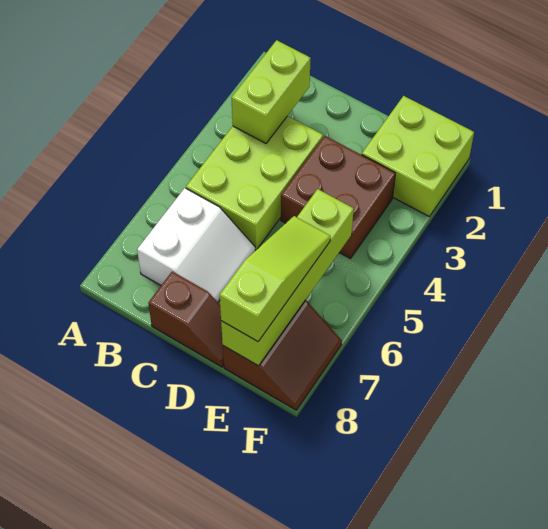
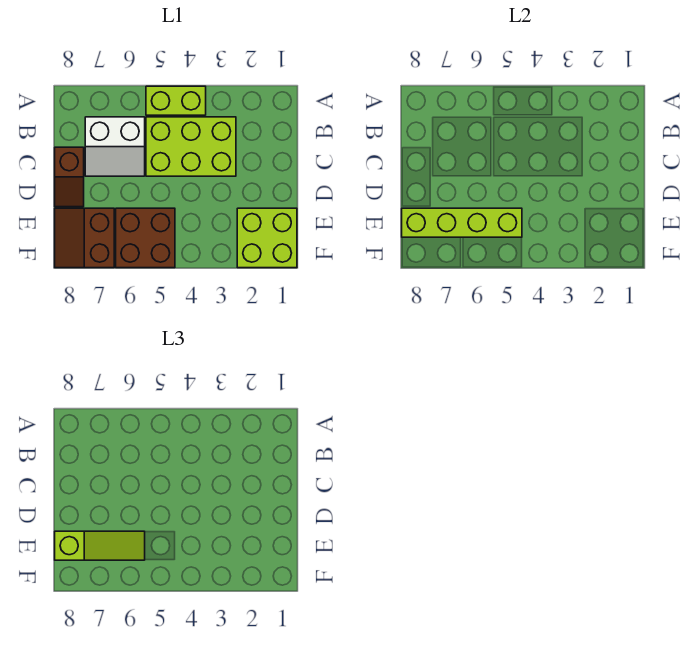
lime 1x2 brick [232,40,311,143] -> lime 1x2 brick moved to [146,86,206,115]
brown 2x2 brick [281,136,395,259] -> brown 2x2 brick moved to [116,208,175,268]
brown 2x2 slope [223,300,342,410] -> brown 2x2 slope turned to [55,208,114,268]

